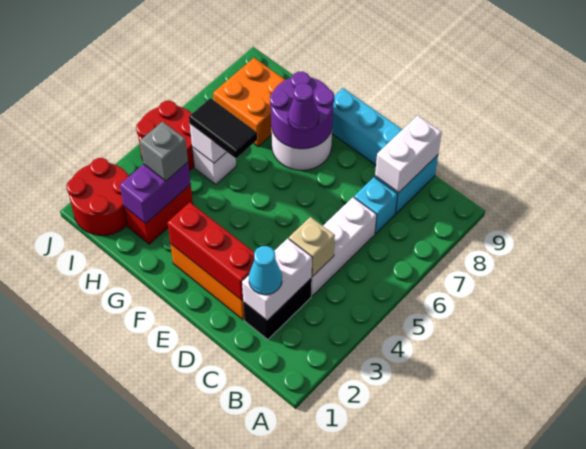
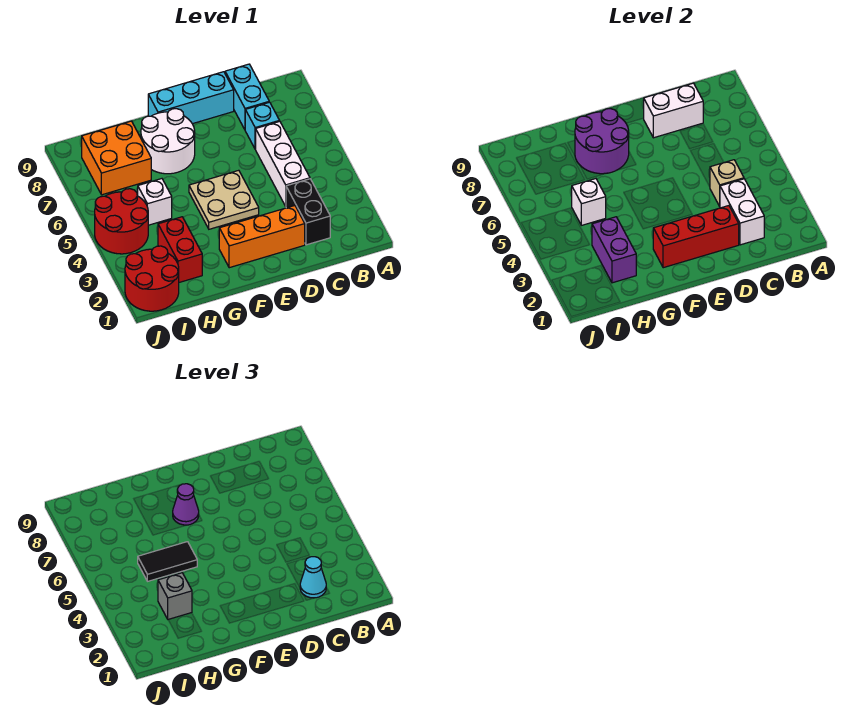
white 1x2 brick [375,115,442,193] -> white 1x2 brick turned to [644,83,703,138]
none -> tan 2x2 plate [189,170,259,229]

